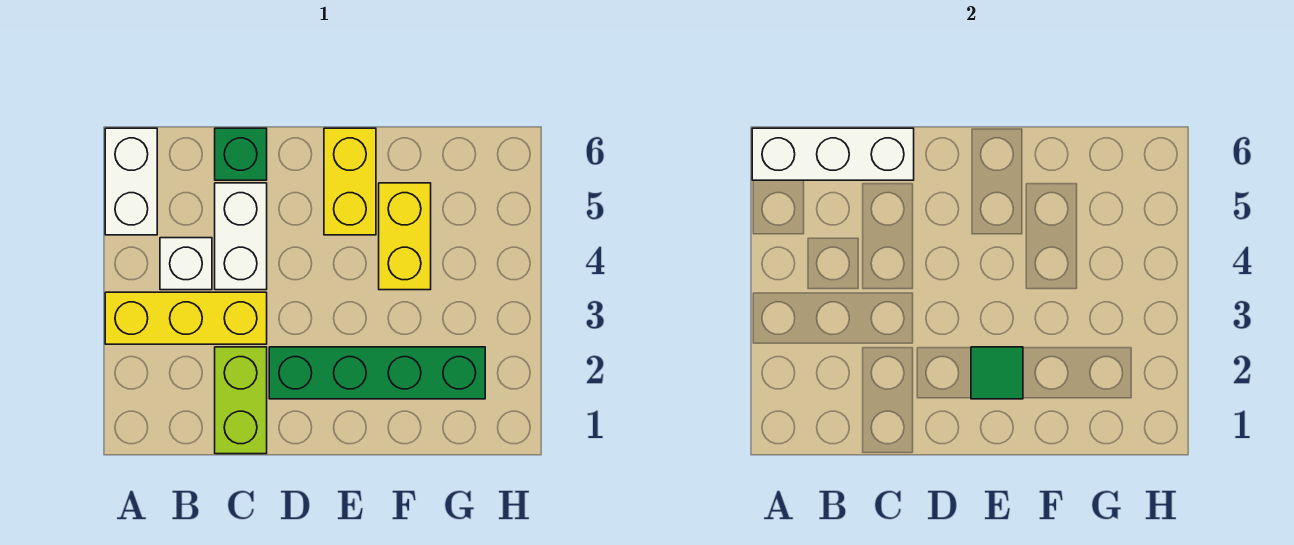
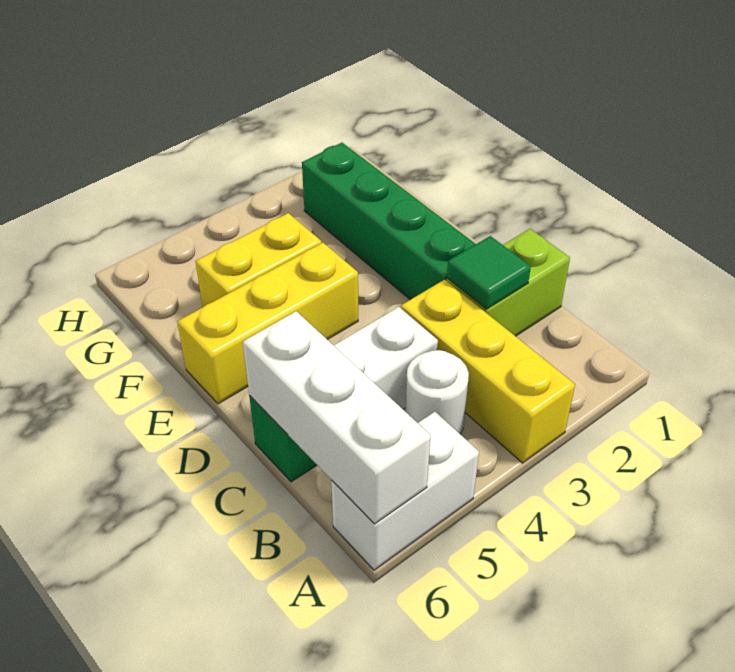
white 1x1 brick [160,238,212,290] -> white 1x1 round brick [405,350,469,434]
green 1x1 tile [971,347,1023,399] -> green 1x1 tile moved to [447,236,531,309]
yellow 1x2 brick [324,128,376,235] -> yellow 1x3 brick [177,243,358,404]

